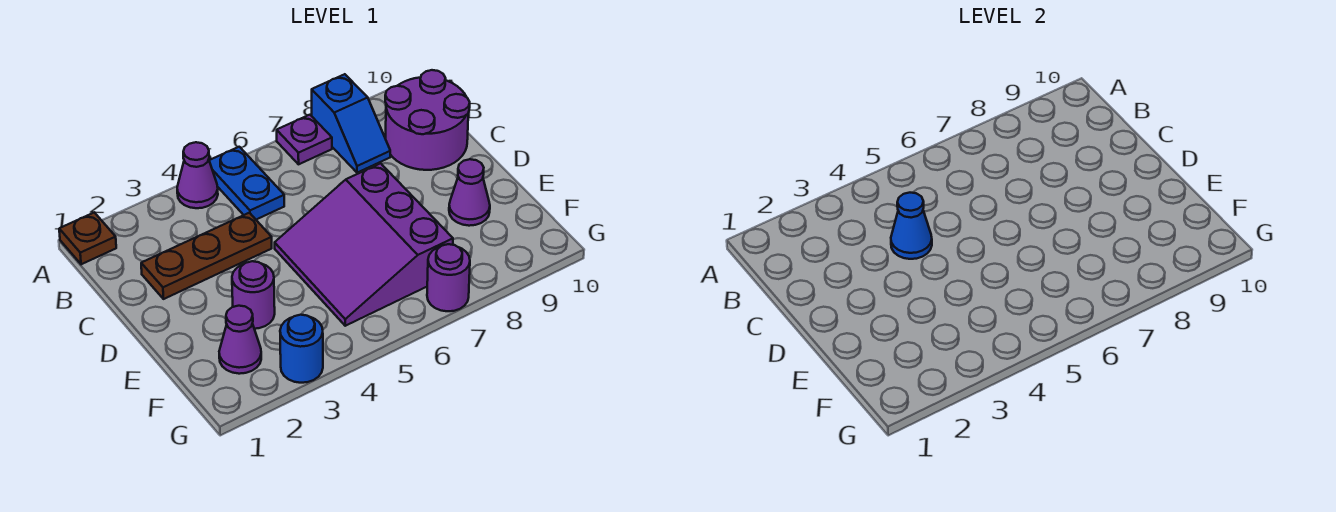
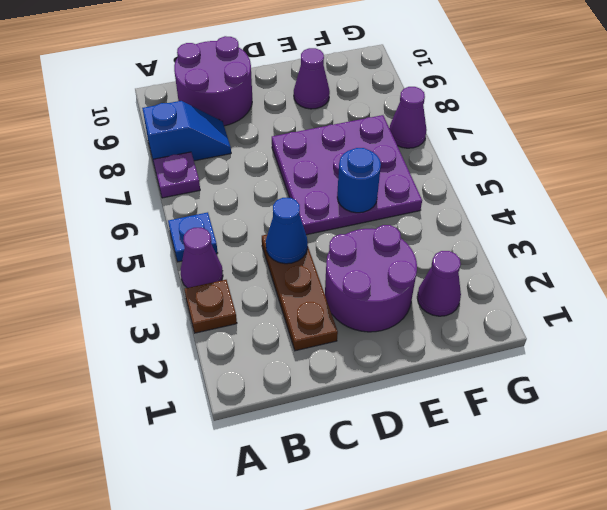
brown 1x1 plate [59,212,116,264] -> brown 1x1 plate moved to [185,280,237,333]
blue 1x2 plate [209,147,284,220] -> blue 1x1 plate [168,212,218,262]
purple 3x3 slope [275,163,453,326] -> purple 3x3 plate [272,115,422,235]
purple 1x1 round brick [232,261,275,329] -> purple 2x2 round brick [325,225,417,332]
blue 1x1 round brick [280,315,323,383] -> blue 1x1 round brick moved to [337,148,381,213]
purple 1x1 round brick [427,244,470,311] -> purple 1x1 cone [389,87,427,148]

